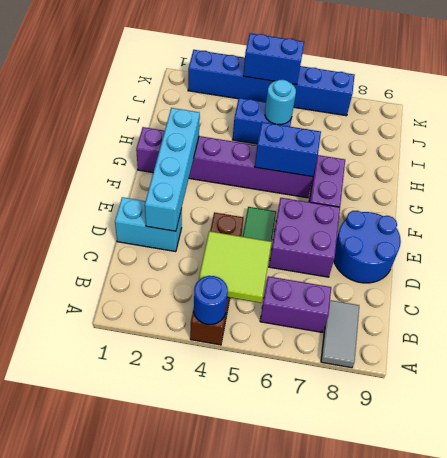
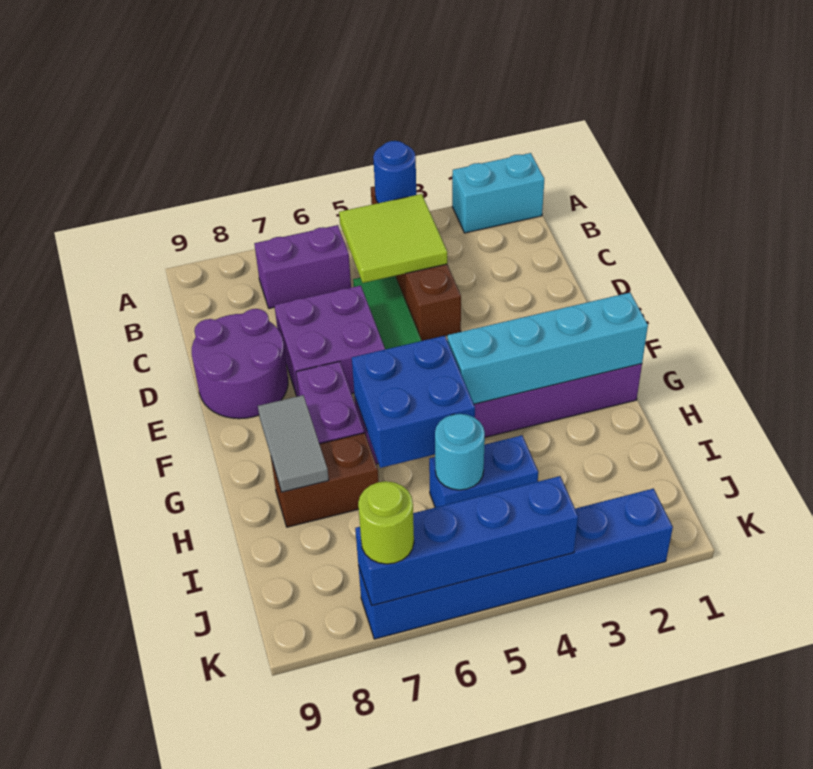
grey 1x2 tile [321,300,359,368] -> grey 1x2 tile moved to [258,395,329,492]
cyan 1x2 brick [115,197,182,252] -> cyan 1x2 brick moved to [452,153,544,233]
cyan 1x4 brick [145,108,200,231] -> cyan 1x4 brick turned to [447,293,648,404]
blue 2x2 round brick [334,211,401,283] -> purple 2x2 round brick [192,309,288,419]
blue 1x2 brick [255,122,321,177] -> blue 2x2 brick [352,336,475,468]
none -> brown 1x2 brick [271,433,379,527]
blue 1x2 brick [243,33,304,85] -> blue 1x4 brick [355,476,578,605]
none -> lime 1x1 round brick [358,481,414,564]

